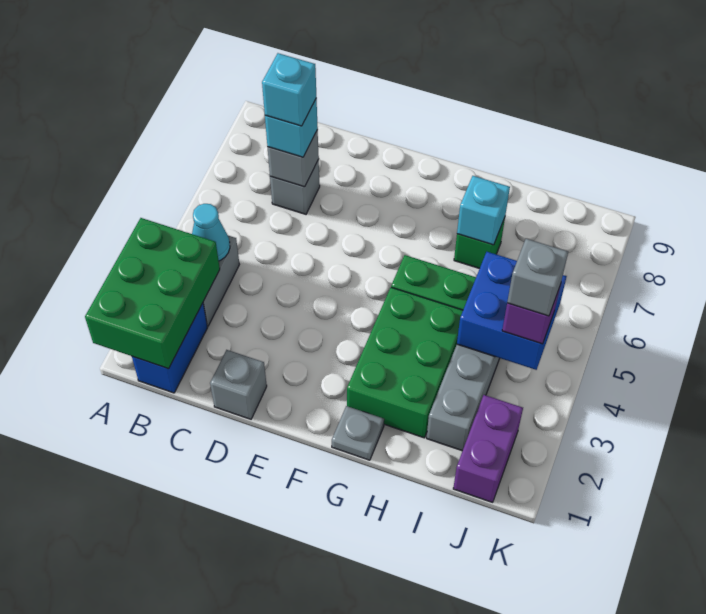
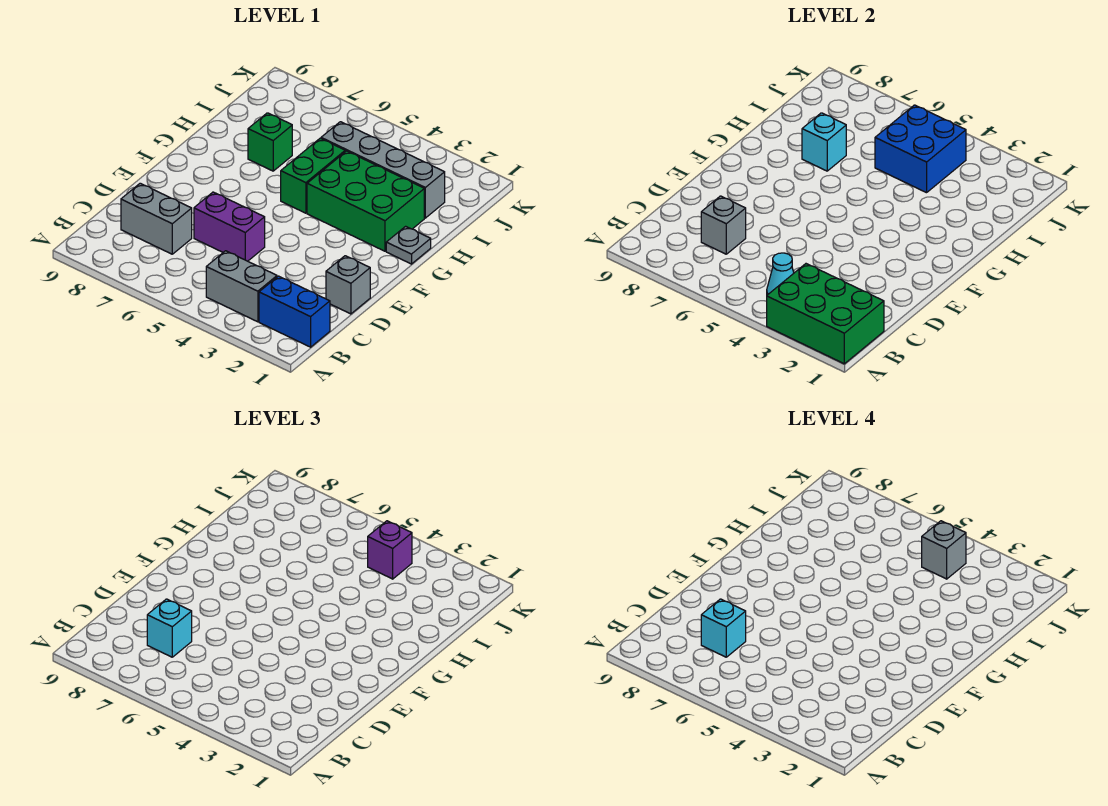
grey 1x1 brick [270,160,320,214] -> grey 1x2 brick [121,183,192,254]
purple 1x2 brick [453,395,523,502] -> purple 1x2 brick moved to [194,192,265,261]

